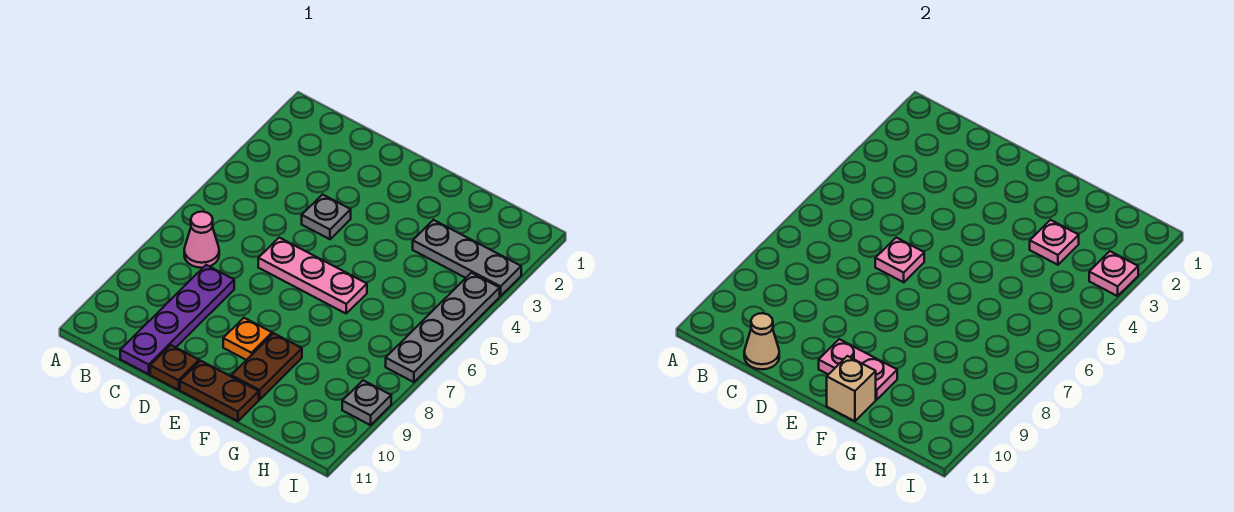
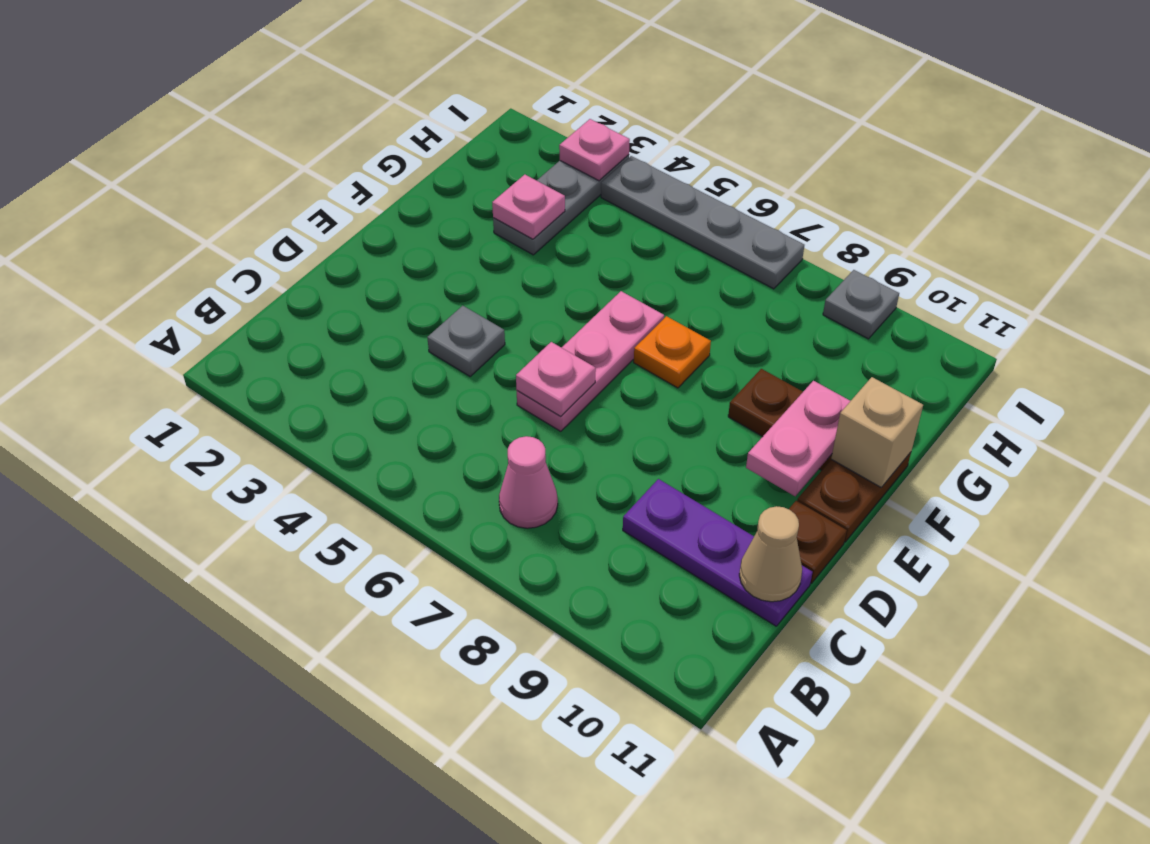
purple 1x4 plate [120,265,234,374] -> purple 1x3 plate [623,479,813,626]
orange 1x1 plate [223,318,272,360] -> orange 1x1 plate moved to [634,316,711,388]

